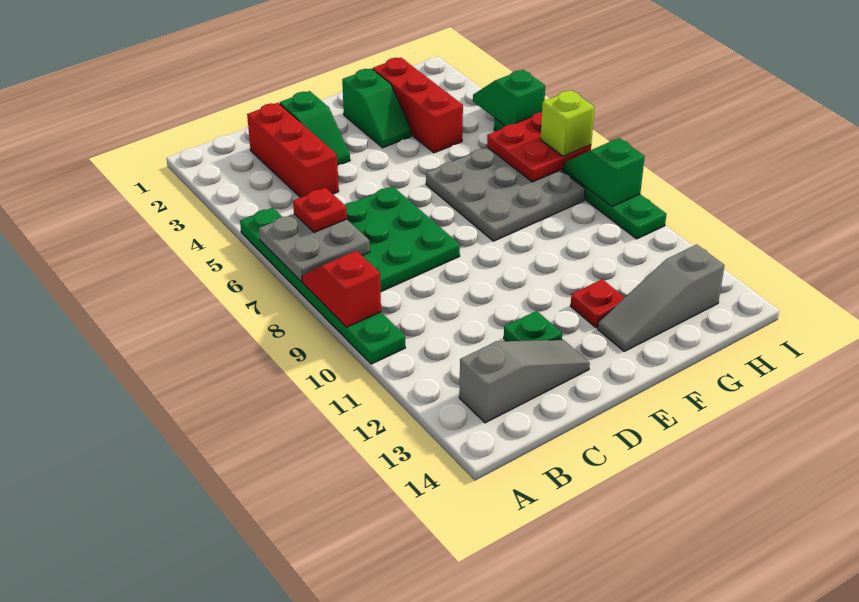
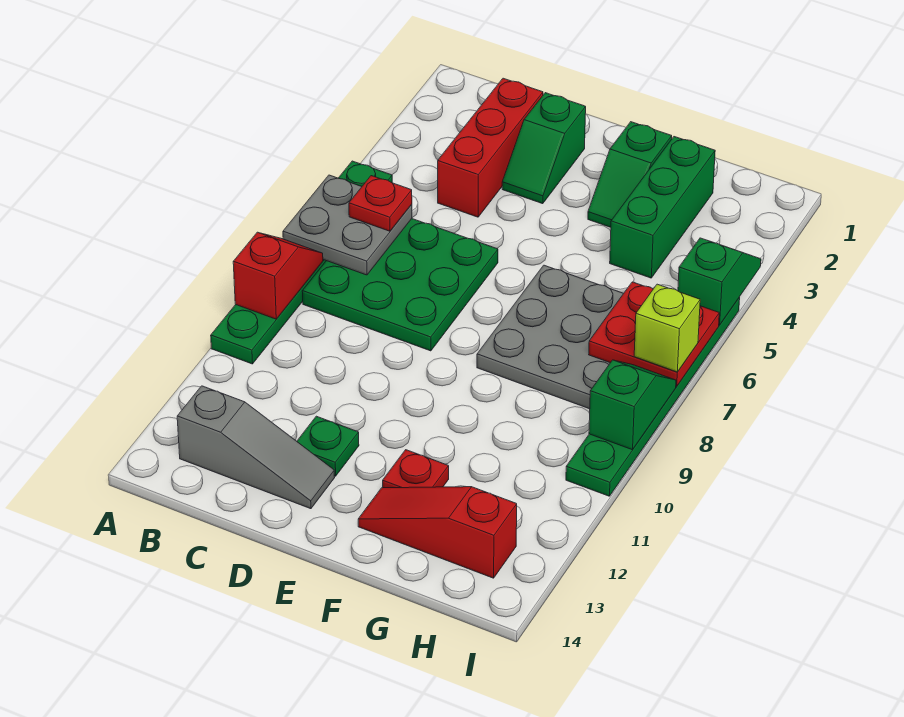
grey 1x3 slope [598,244,725,351] -> red 1x3 slope [358,487,517,578]
red 1x3 brick [373,58,463,153] -> green 1x3 brick [610,137,715,278]

